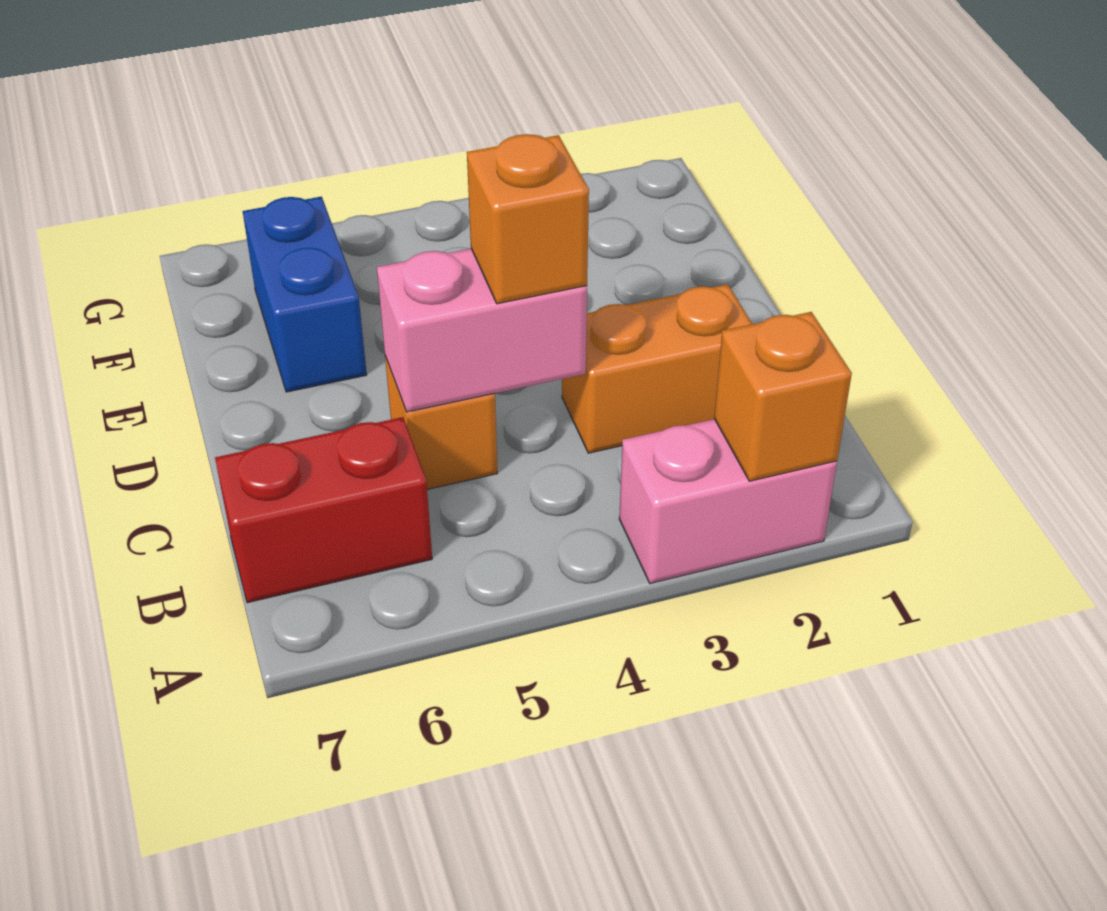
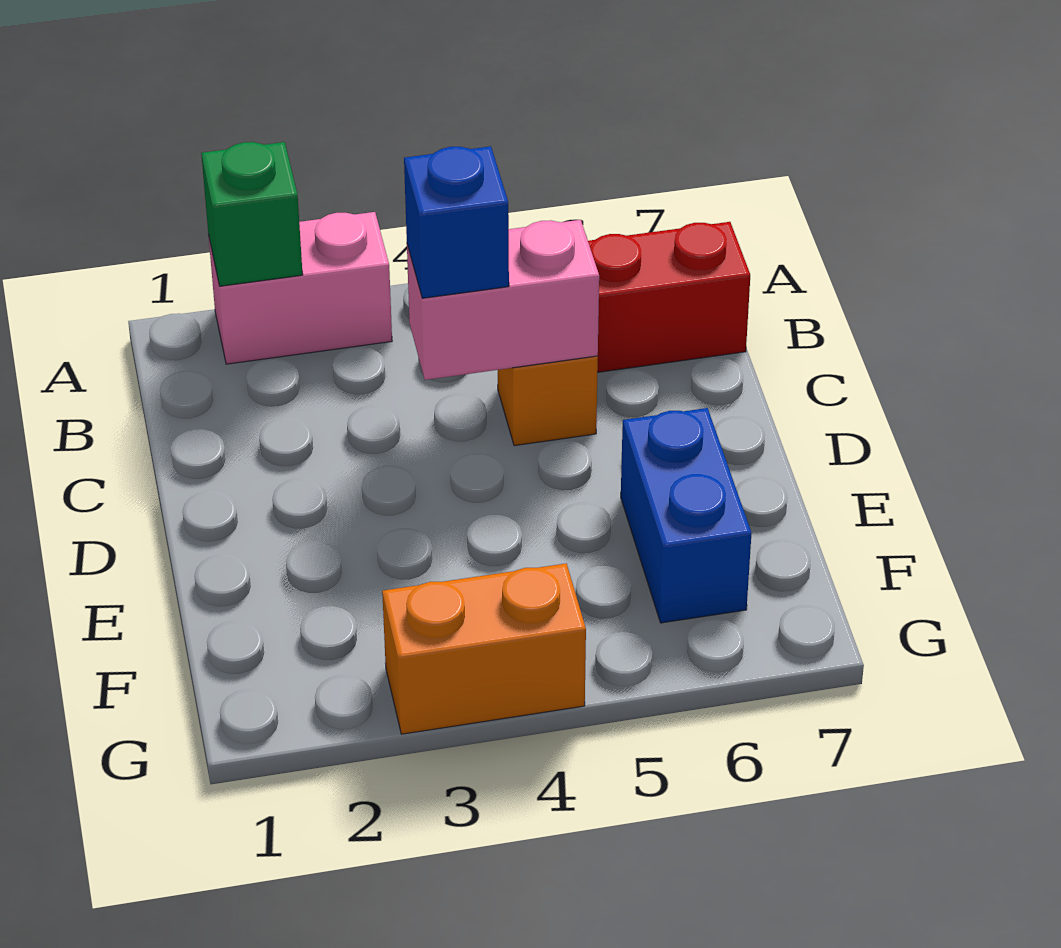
orange 1x1 brick [714,312,852,481] -> green 1x1 brick [201,142,303,286]
orange 1x2 brick [562,284,752,453] -> orange 1x2 brick moved to [382,563,586,734]
orange 1x1 brick [467,134,589,304] -> blue 1x1 brick [404,146,509,298]

